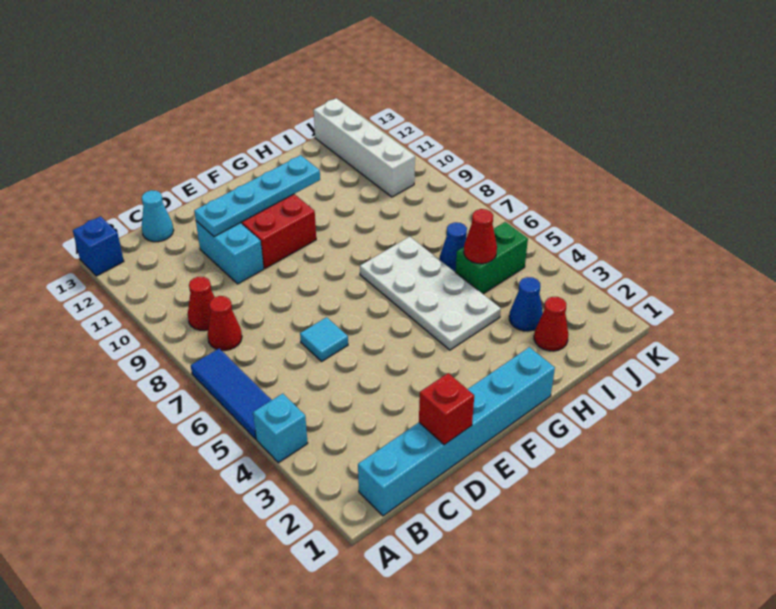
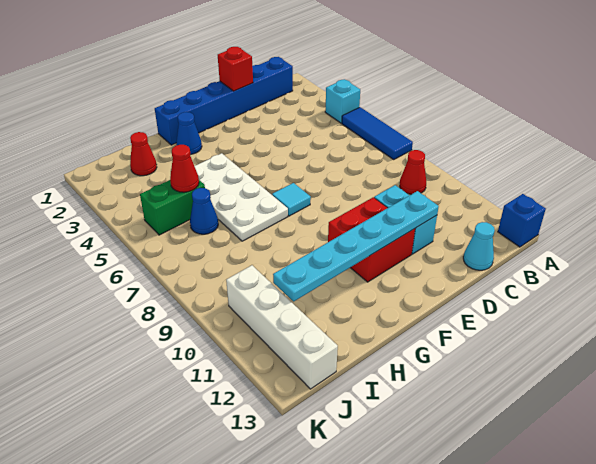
cyan 1x6 brick [358,347,555,516] -> blue 1x6 brick [155,57,293,145]
red 1x1 cone [208,296,242,350] -> none
cyan 1x1 tile [300,317,348,361] -> cyan 1x1 tile moved to [272,183,311,216]
cyan 1x4 plate [194,155,320,237] -> cyan 1x6 plate [273,191,439,301]
blue 1x1 cone [509,277,543,331] -> blue 1x1 cone moved to [176,112,202,154]

